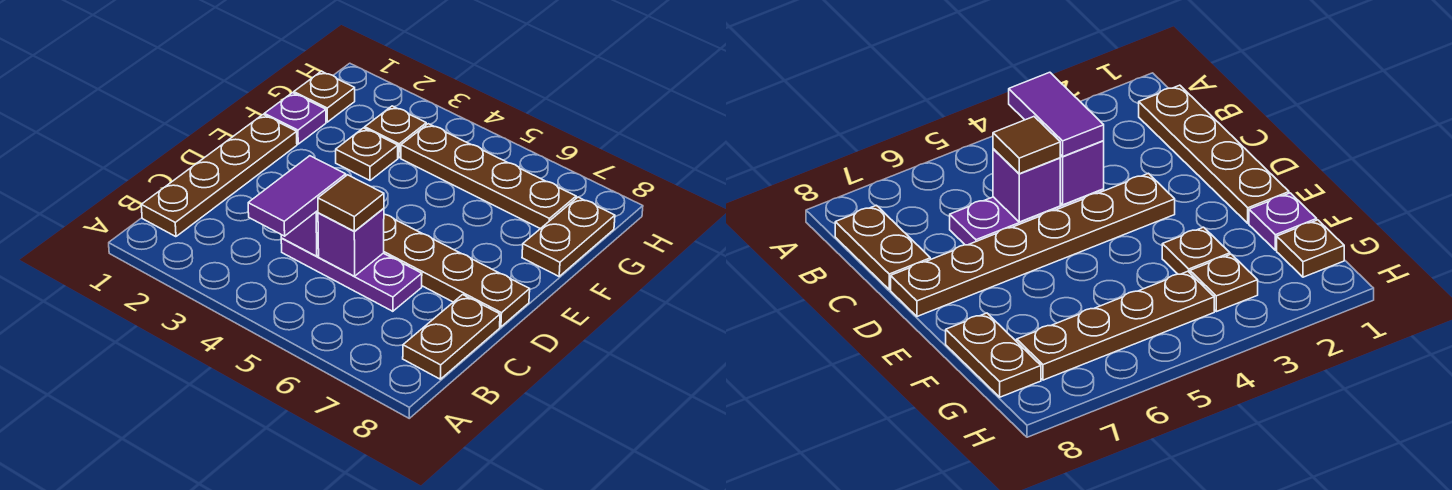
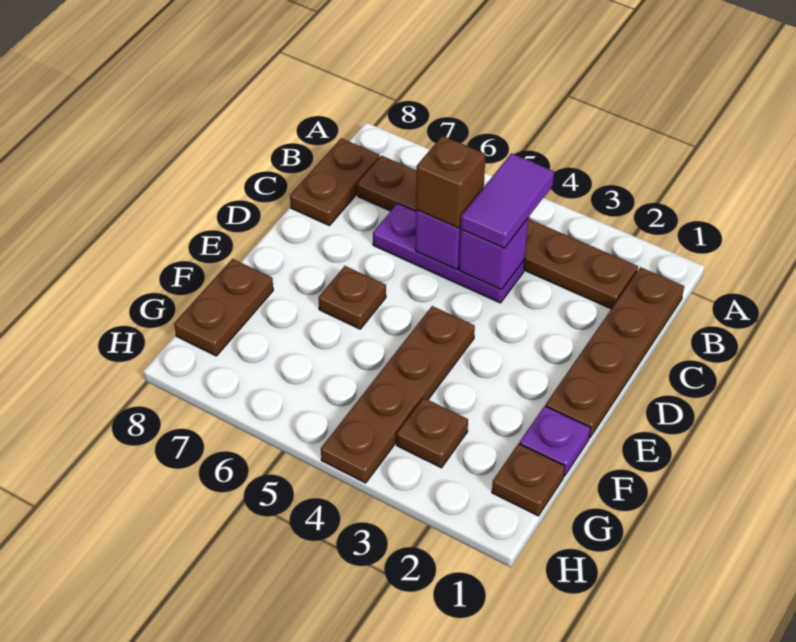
brown 1x1 tile [318,175,384,231] -> brown 1x1 brick [416,136,486,228]
brown 1x6 plate [384,214,530,327] -> brown 1x6 plate moved to [357,156,638,309]
brown 1x1 plate [336,128,398,180] -> brown 1x1 plate moved to [319,266,386,329]
brown 1x4 plate [401,124,576,229] -> brown 1x4 plate turned to [321,306,475,483]

